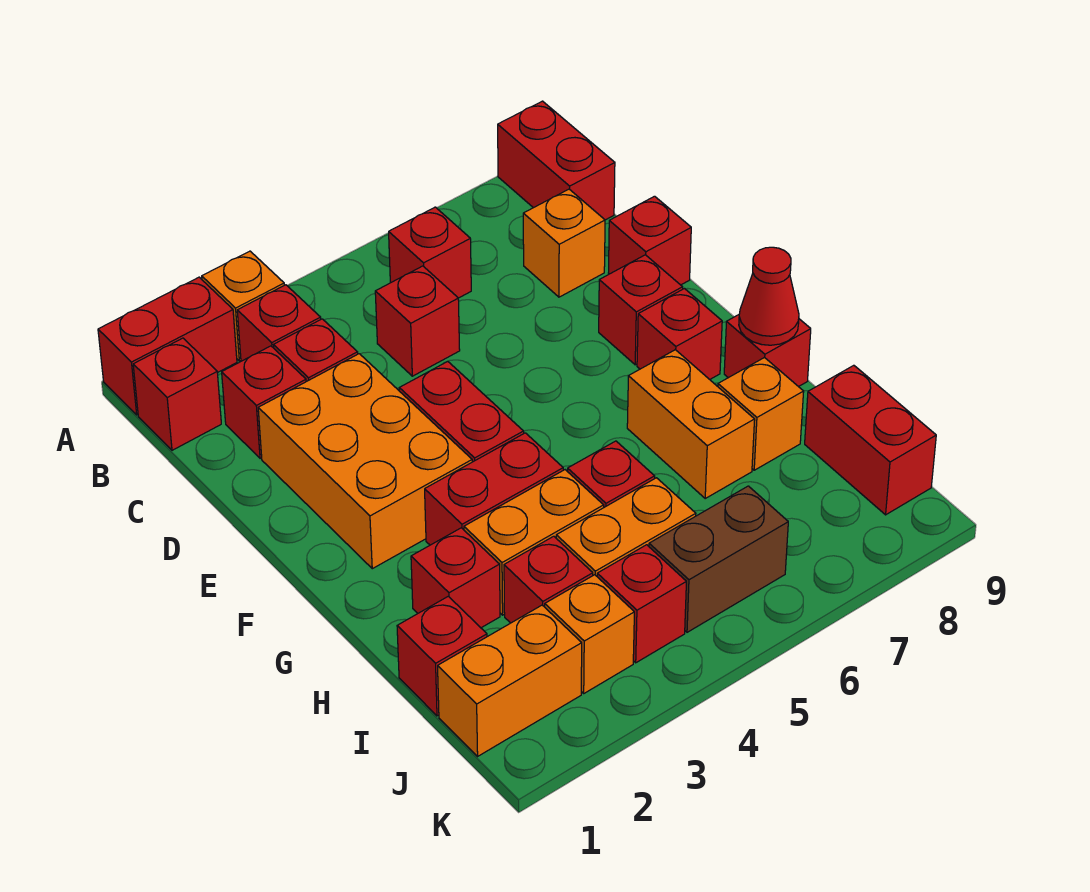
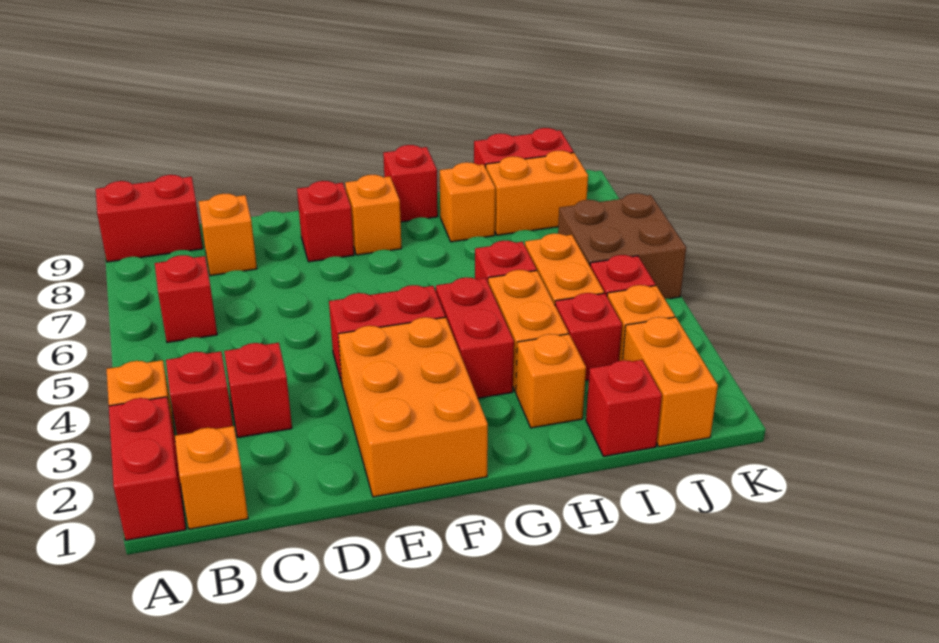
red 1x1 brick [133,338,221,450] -> orange 1x1 brick [175,426,248,529]
red 1x1 brick [222,346,306,458] -> none
red 1x1 brick [375,266,460,376] -> none
orange 2x3 brick [258,354,472,569] -> orange 2x3 brick turned to [338,317,488,497]
red 1x1 brick [609,196,691,285] -> none
red 1x1 brick [637,289,722,379] -> orange 1x1 brick [345,175,402,255]
orange 1x2 brick [627,350,755,498] -> orange 1x2 brick moved to [486,151,588,235]
red 1x1 cone [739,247,799,345] -> none
red 1x1 brick [411,528,500,628] -> orange 1x1 brick [516,334,586,428]
brown 1x2 brick [649,486,788,632] -> brown 2x2 brick [558,193,686,299]

